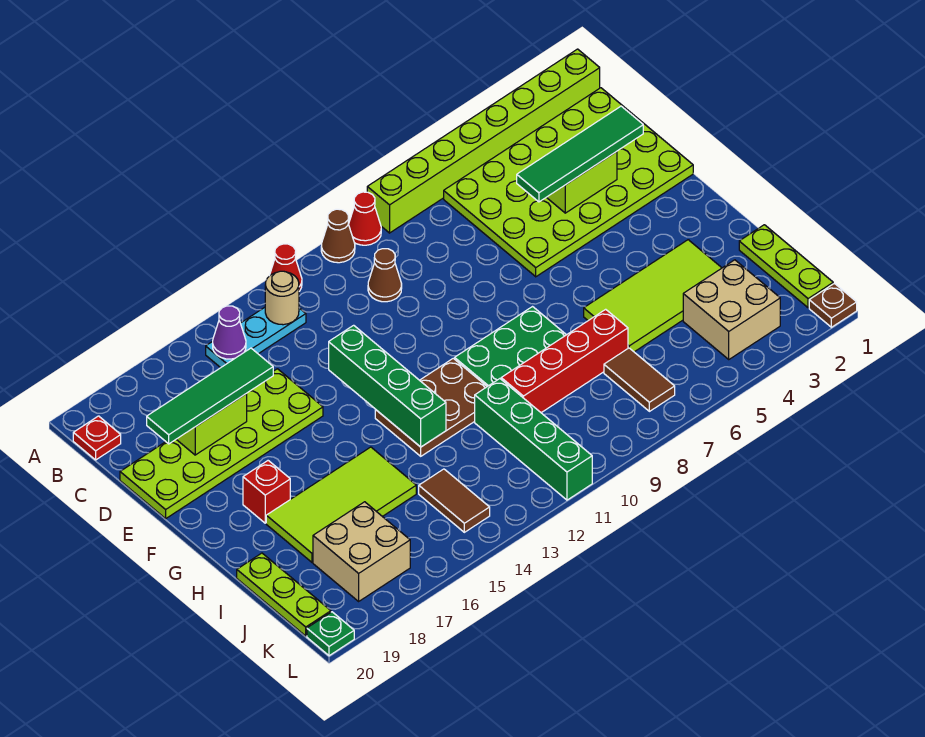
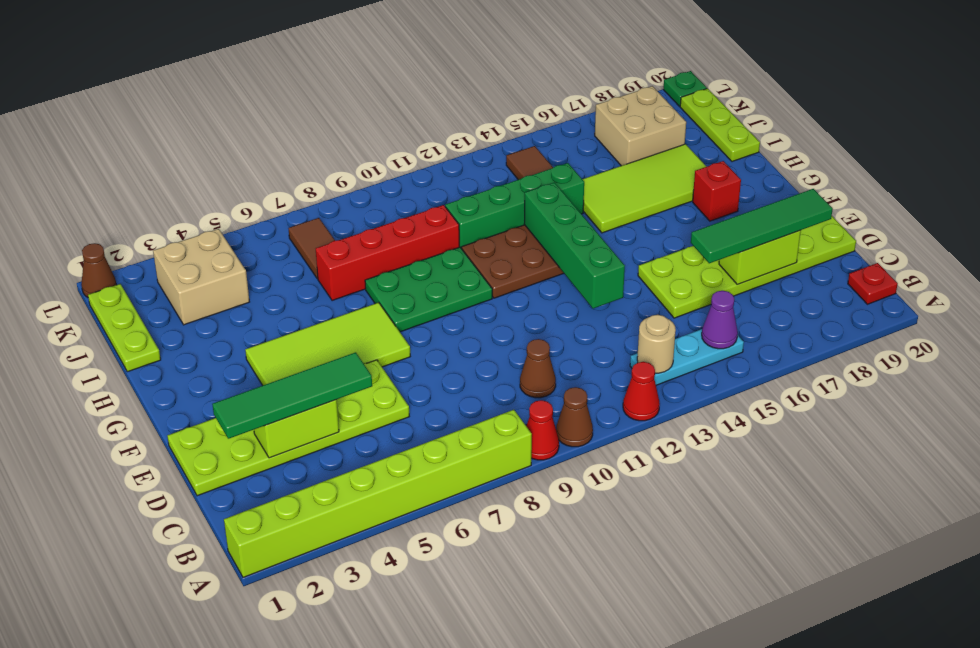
lime 4x6 plate [444,88,693,277] -> lime 2x6 plate [167,360,409,496]
lime 2x4 tile [584,240,722,352] -> lime 2x4 tile moved to [245,303,410,385]
green 1x4 brick [475,379,592,500] -> green 1x4 brick turned to [445,163,584,249]
brown 1x1 plate [809,283,857,327] -> brown 1x1 cone [81,243,116,297]

